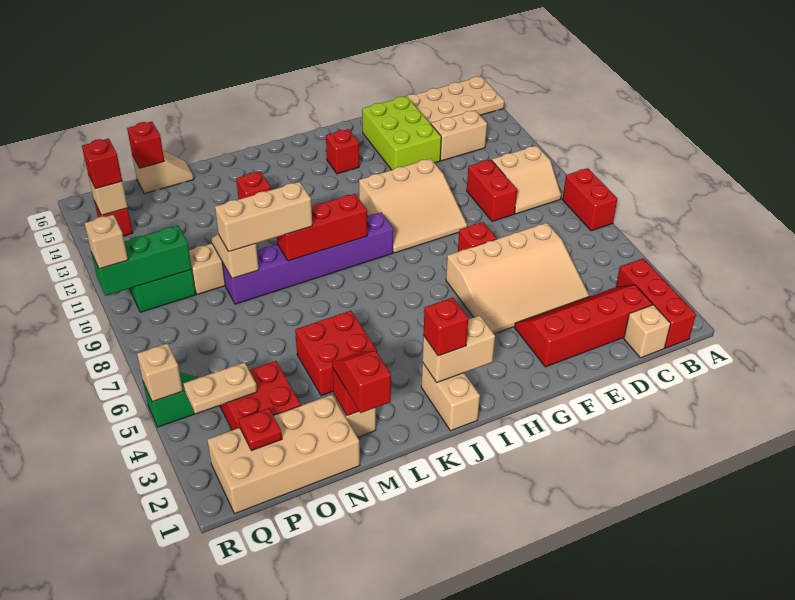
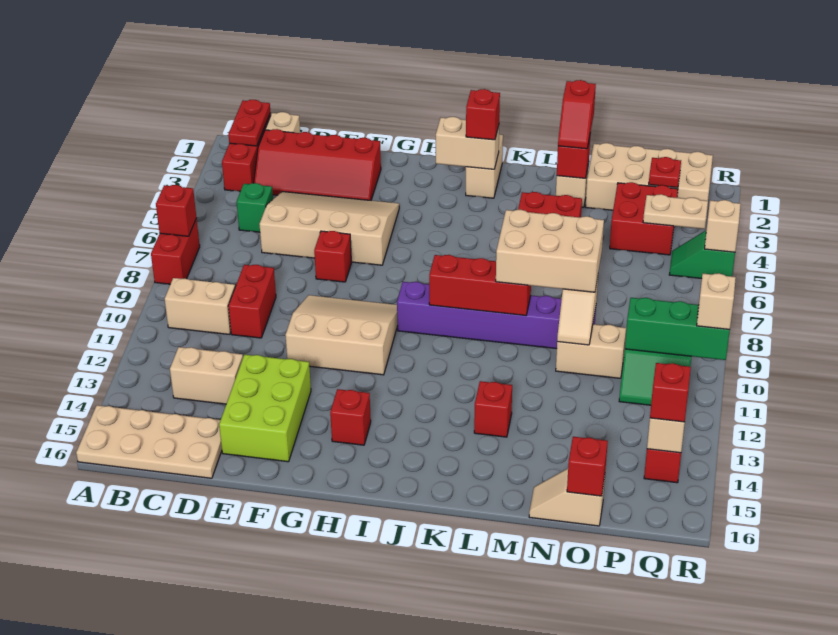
none -> red 1x1 brick [156,185,196,236]
none -> red 1x2 plate [228,100,270,146]
none -> green 1x1 brick [237,183,273,232]
tan 1x3 brick [215,182,312,252] -> tan 2x3 brick [496,210,604,292]

